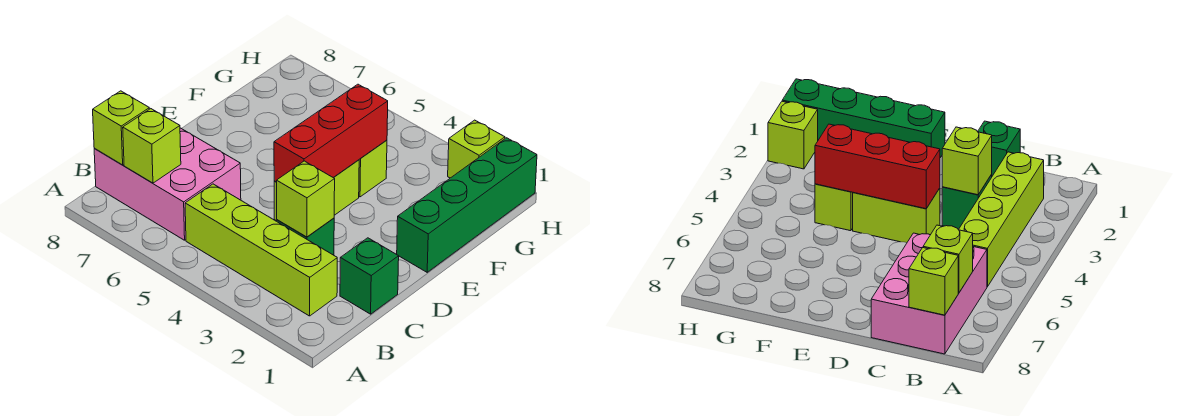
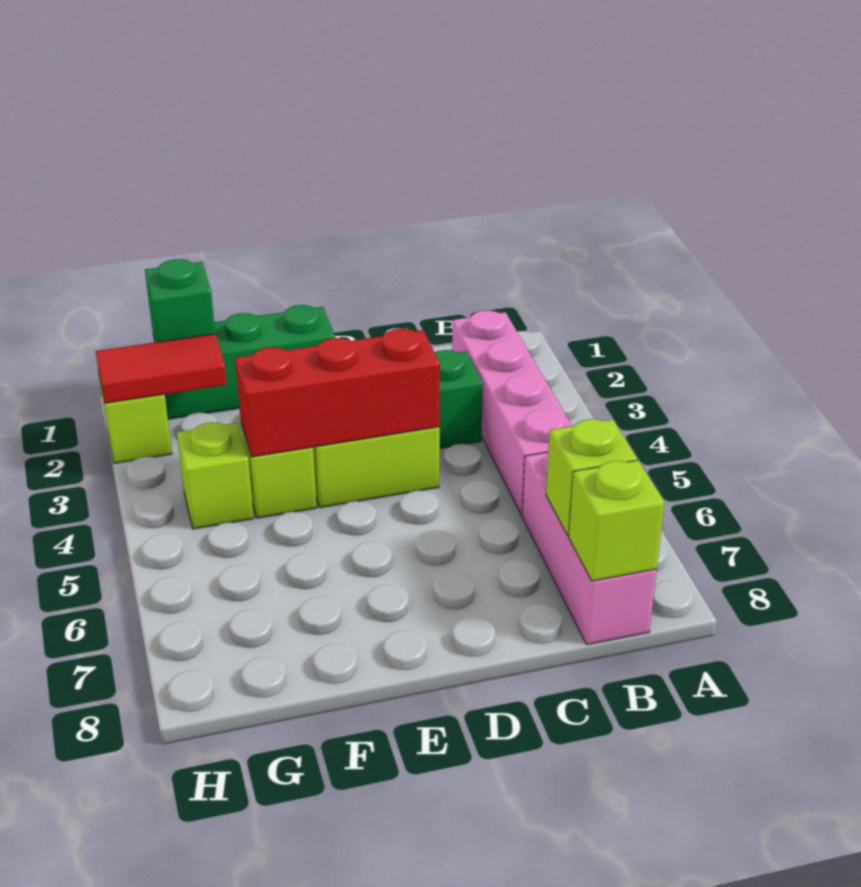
lime 1x4 brick [185,184,337,316] -> pink 1x4 brick [452,310,572,515]
pink 2x3 brick [94,128,241,240] -> pink 1x3 brick [522,452,657,645]
green 1x1 brick [340,238,399,314] -> green 1x1 brick moved to [145,259,215,342]
lime 1x1 brick [277,161,335,237] -> lime 1x1 brick moved to [177,422,254,529]
green 1x4 brick [397,138,537,272] -> green 1x3 brick [153,305,335,419]
none -> red 1x2 tile [96,334,227,403]

